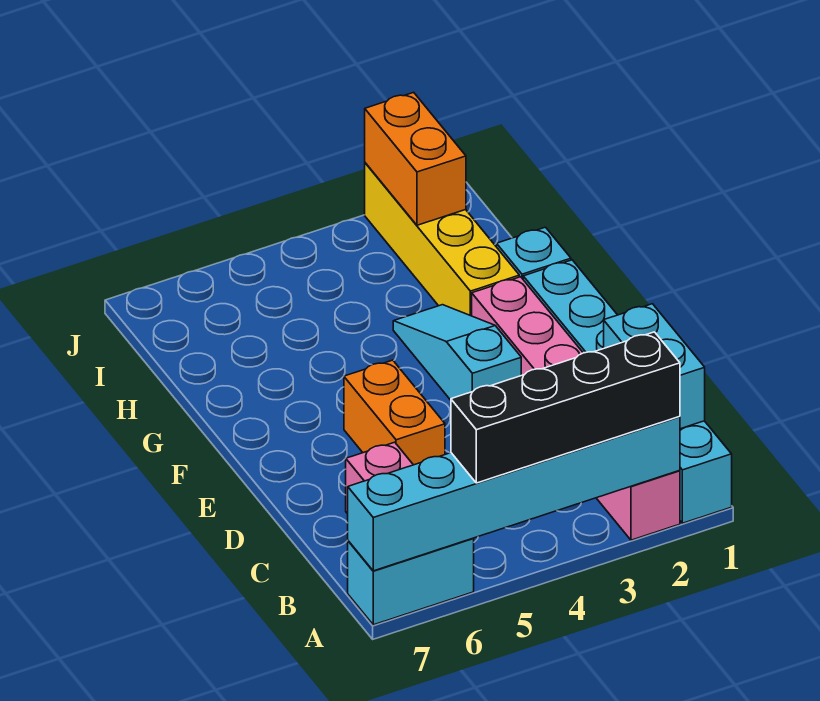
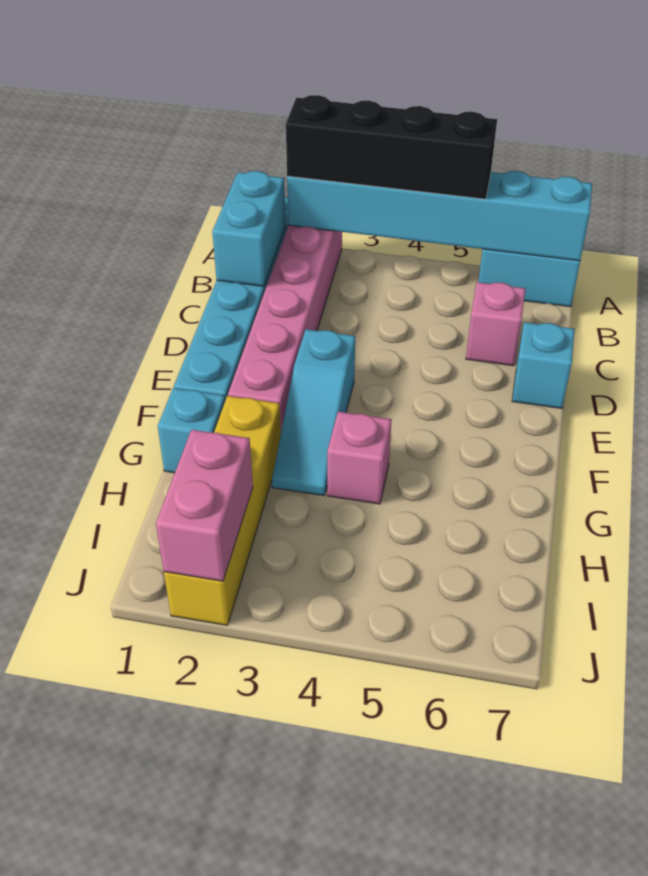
orange 1x2 brick [344,360,445,465] -> none
none -> cyan 1x1 brick [512,322,575,408]
none -> pink 1x1 brick [327,412,391,504]
orange 1x2 brick [365,92,466,225] -> pink 1x2 brick [156,430,253,581]

